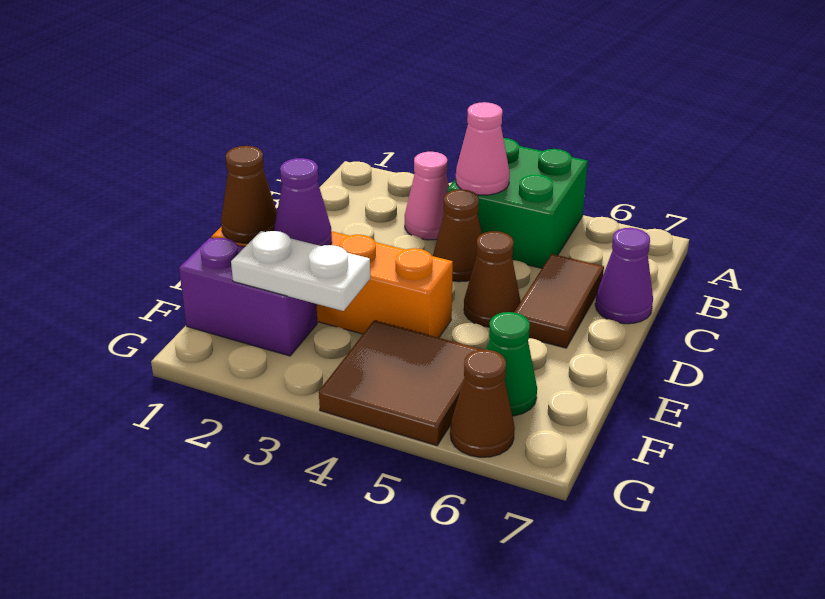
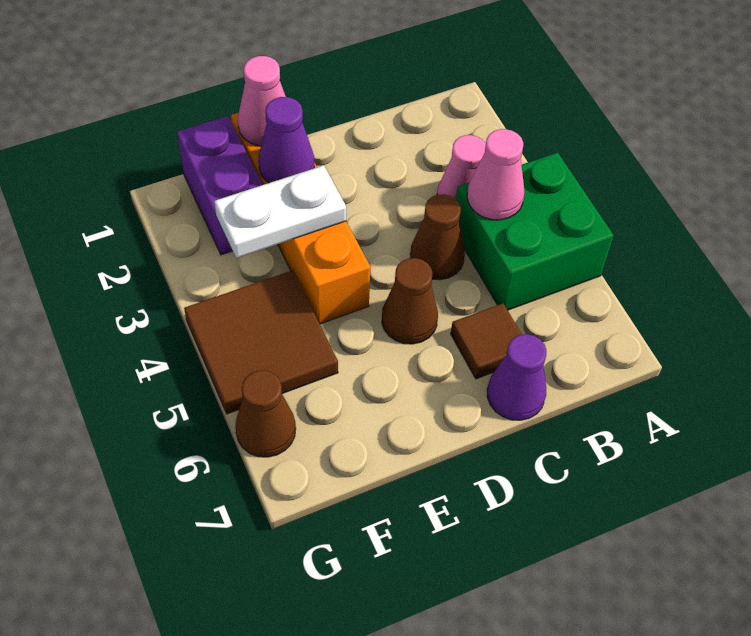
brown 1x2 tile [514,254,604,348] -> brown 1x1 tile [451,303,522,379]
brown 1x1 cone [221,146,277,243] -> pink 1x1 cone [238,56,286,146]
white 1x2 plate [231,231,370,311] -> white 1x2 plate turned to [214,165,346,258]
green 1x1 cone [486,312,537,416] -> none

